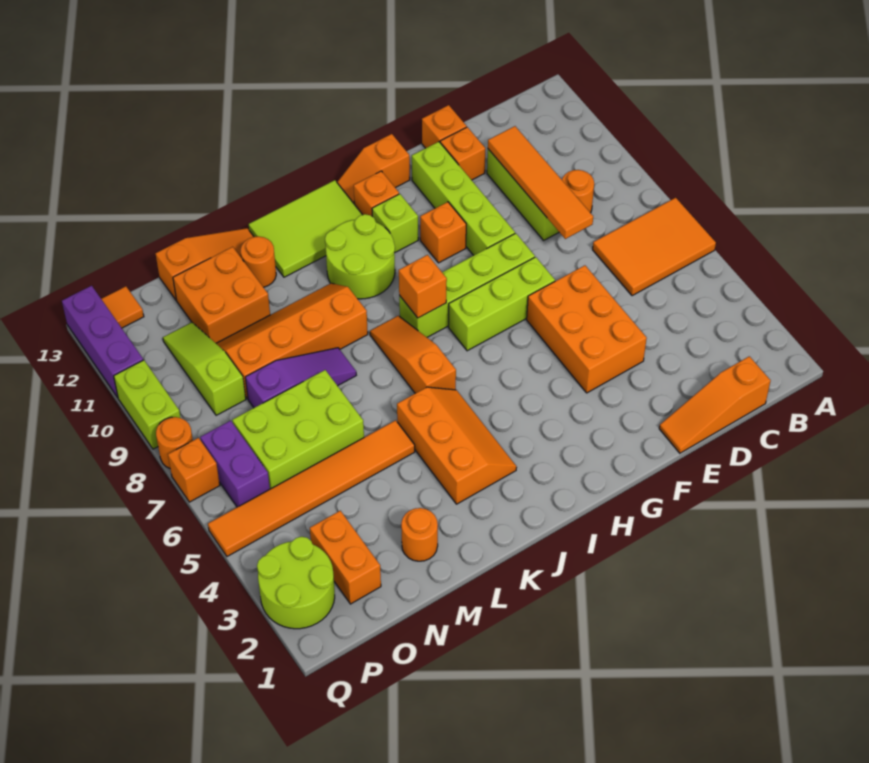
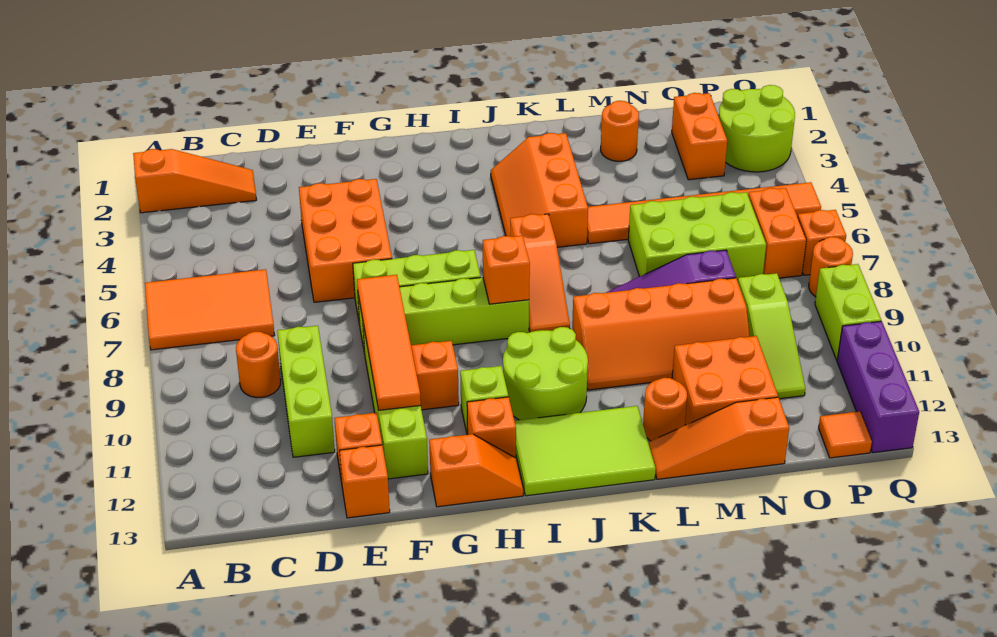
orange 1x3 slope [659,356,771,453] -> orange 1x3 slope moved to [133,149,257,213]
orange 1x4 tile [488,126,593,239] -> orange 1x4 tile moved to [357,275,421,410]
purple 1x2 brick [200,421,270,507] -> orange 1x2 brick [748,188,806,278]

